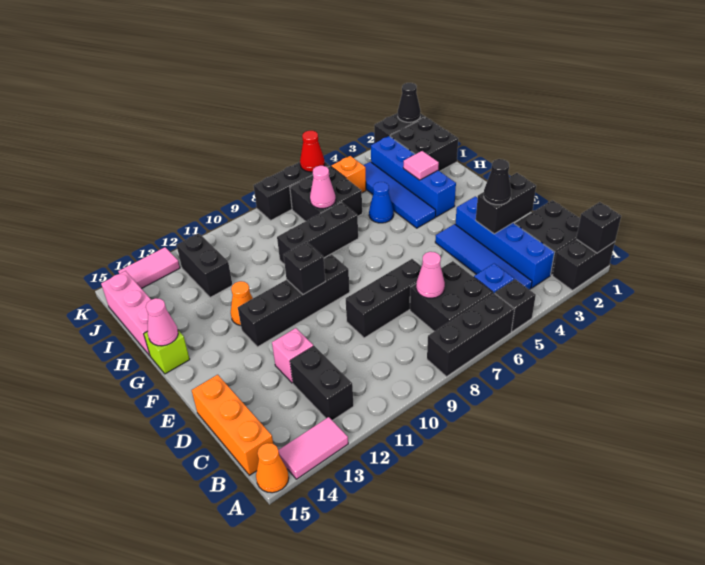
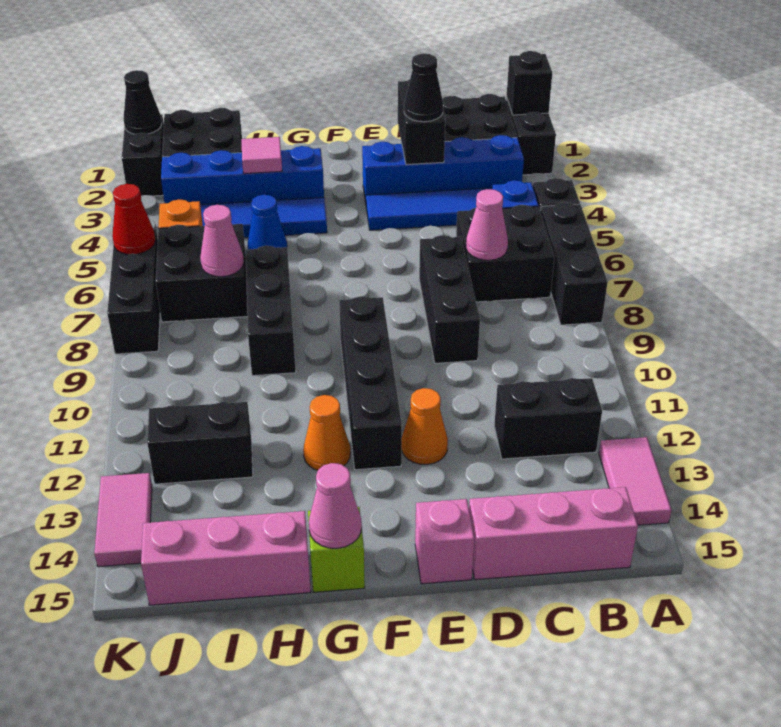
orange 1x1 cone [256,443,289,493] -> orange 1x1 cone moved to [402,388,448,465]
orange 1x3 brick [192,375,273,475] -> pink 1x3 brick [469,487,638,580]
pink 1x1 brick [272,328,313,383] -> pink 1x1 brick moved to [415,499,474,584]
black 1x1 brick [284,242,325,295] -> none

